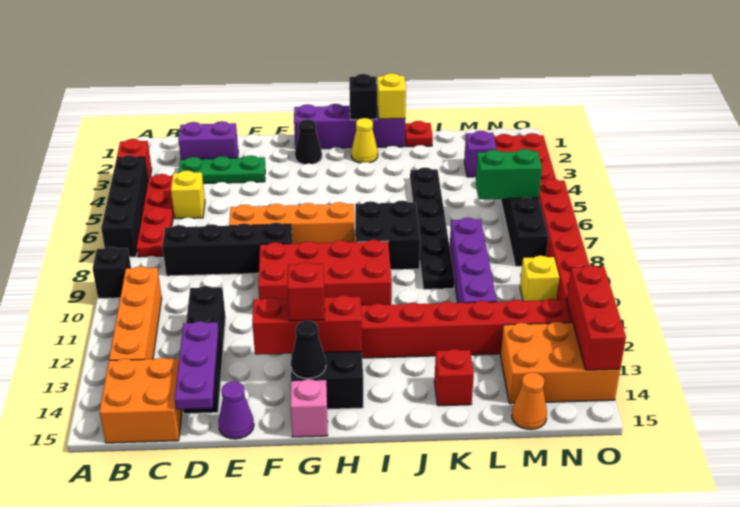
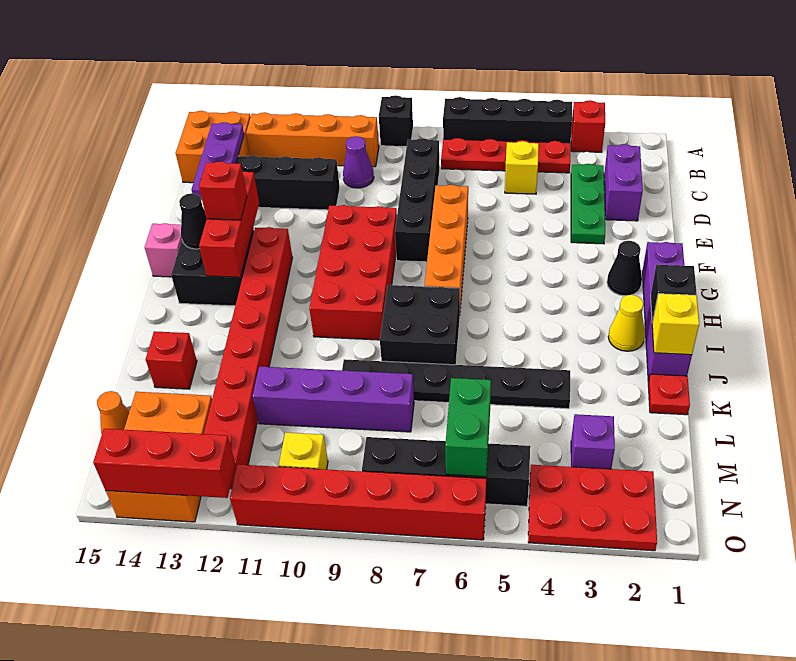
purple 1x3 plate [175,321,219,409] -> purple 1x3 plate turned to [192,122,244,200]
purple 1x1 cone [218,381,254,439] -> purple 1x1 cone moved to [343,136,374,188]

